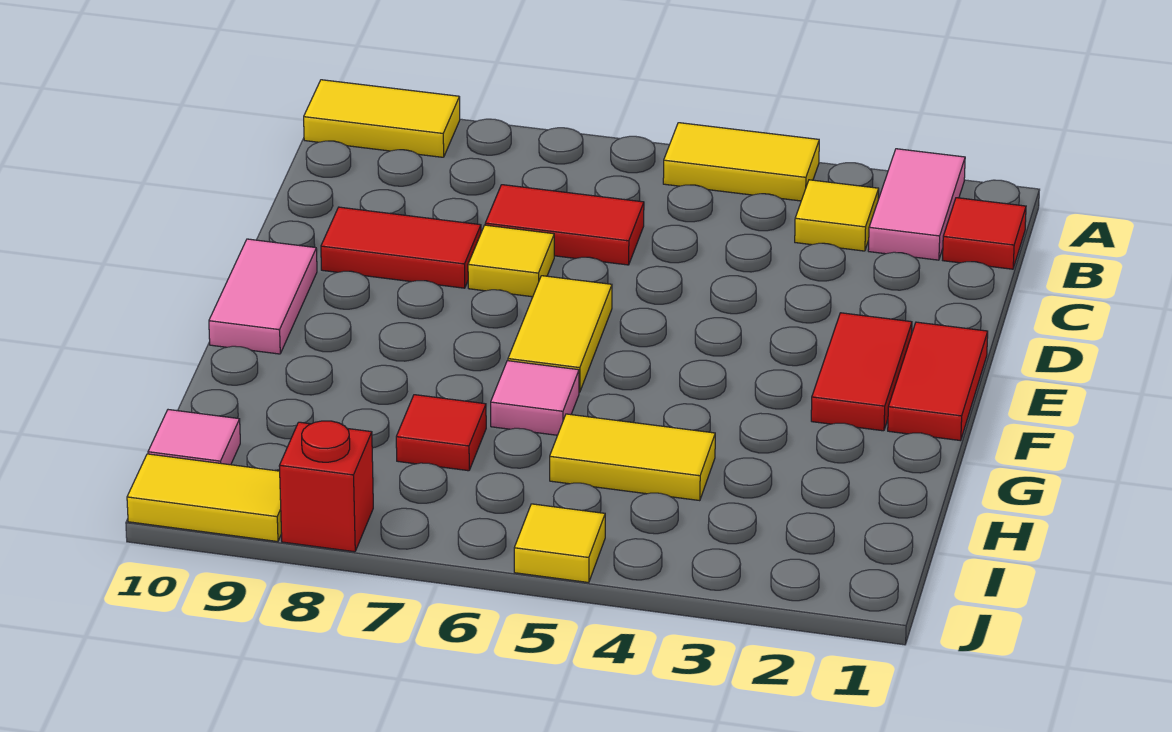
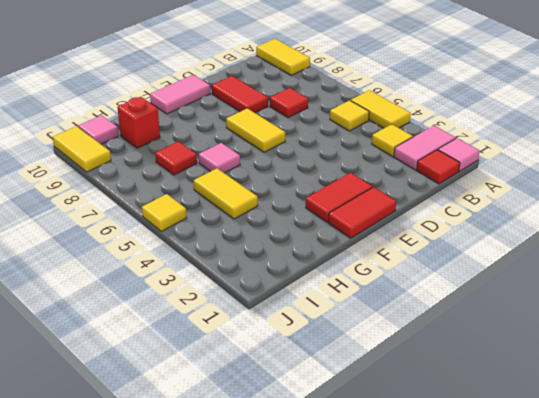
none -> pink 1x1 tile [438,138,480,171]
red 1x2 tile [485,185,644,265] -> red 1x1 tile [270,88,308,118]
yellow 1x1 tile [468,225,554,297] -> yellow 1x1 tile moved to [330,100,369,131]
yellow 1x2 tile [508,276,612,392] -> yellow 1x2 tile turned to [226,108,285,152]
red 1x1 brick [279,421,373,552] -> red 1x1 brick moved to [117,97,160,148]

